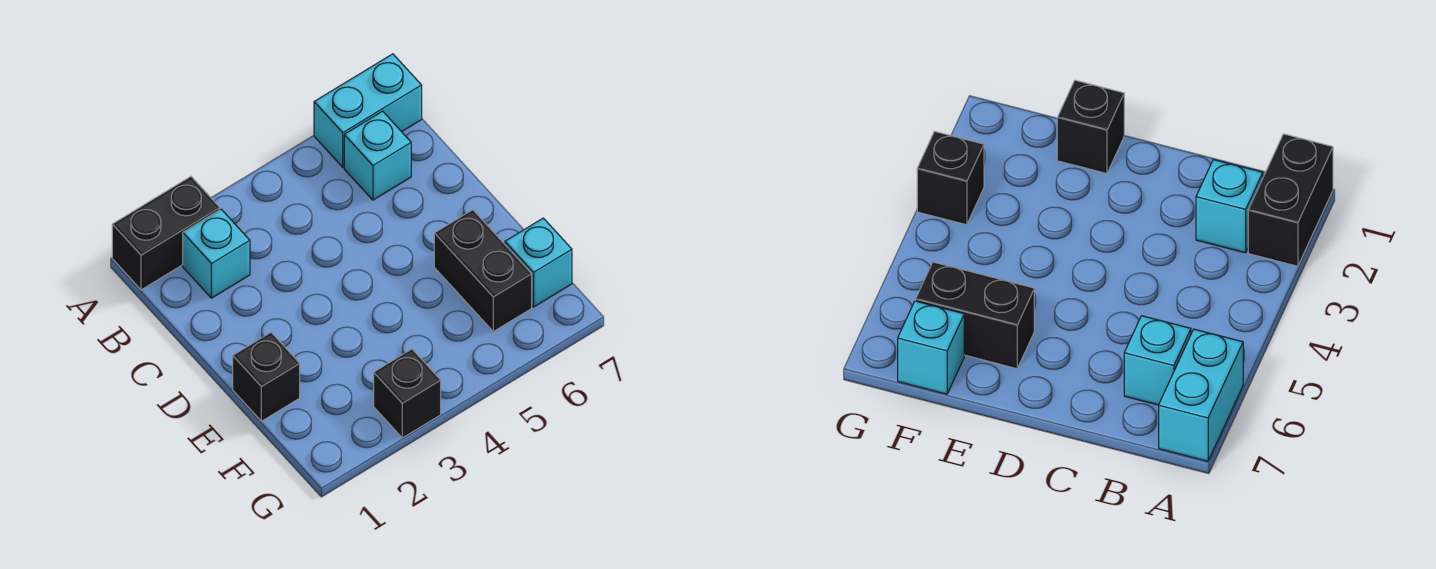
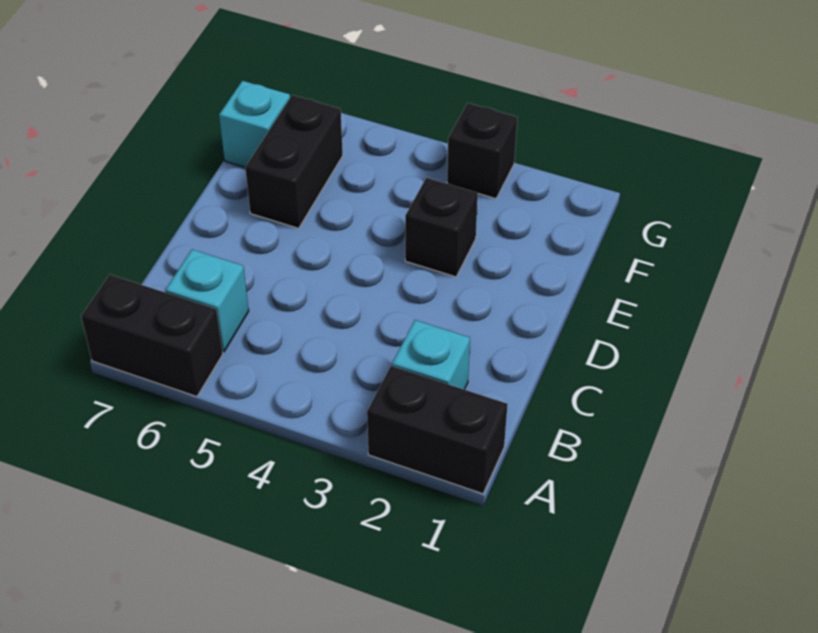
cyan 1x2 brick [314,54,422,167] -> black 1x2 brick [81,275,223,397]
black 1x1 brick [233,332,300,421] -> black 1x1 brick moved to [405,178,478,277]

